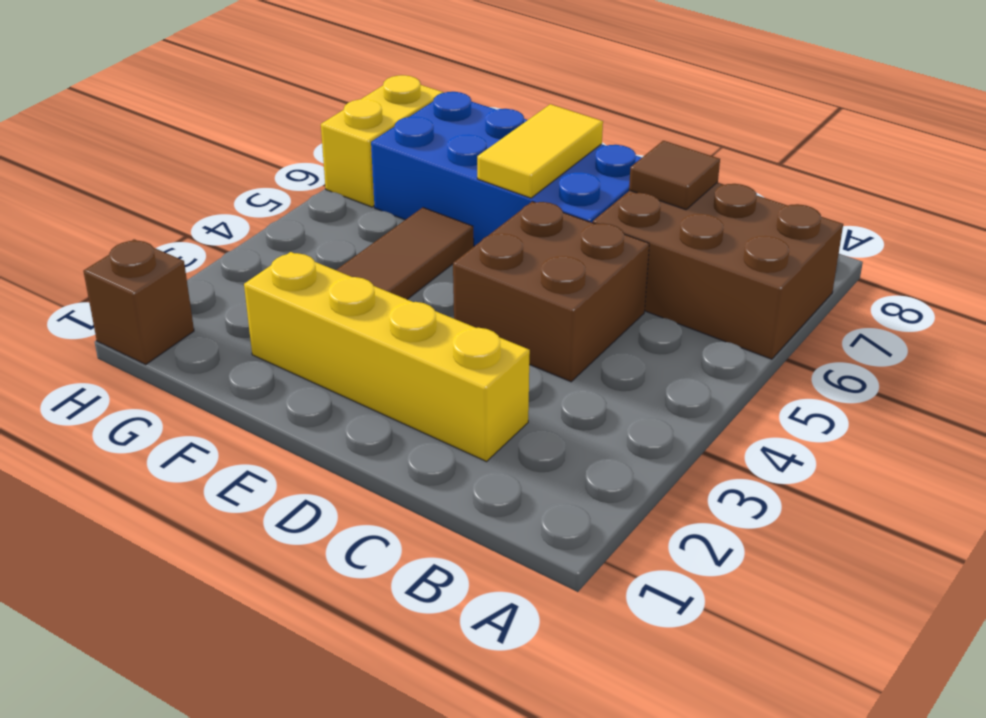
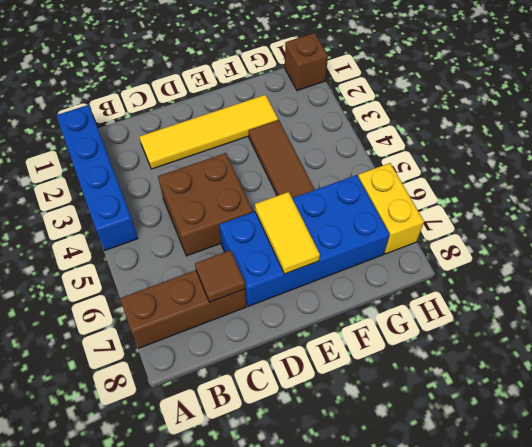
none -> blue 1x4 brick [56,105,138,250]
brown 2x3 brick [593,182,843,359] -> brown 1x3 brick [120,270,246,348]
yellow 1x4 brick [244,252,530,462] -> yellow 1x4 tile [139,95,278,169]

